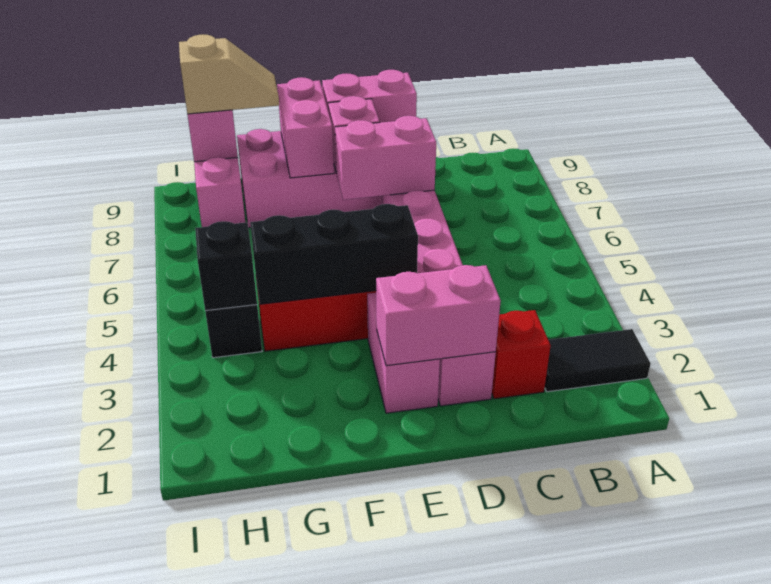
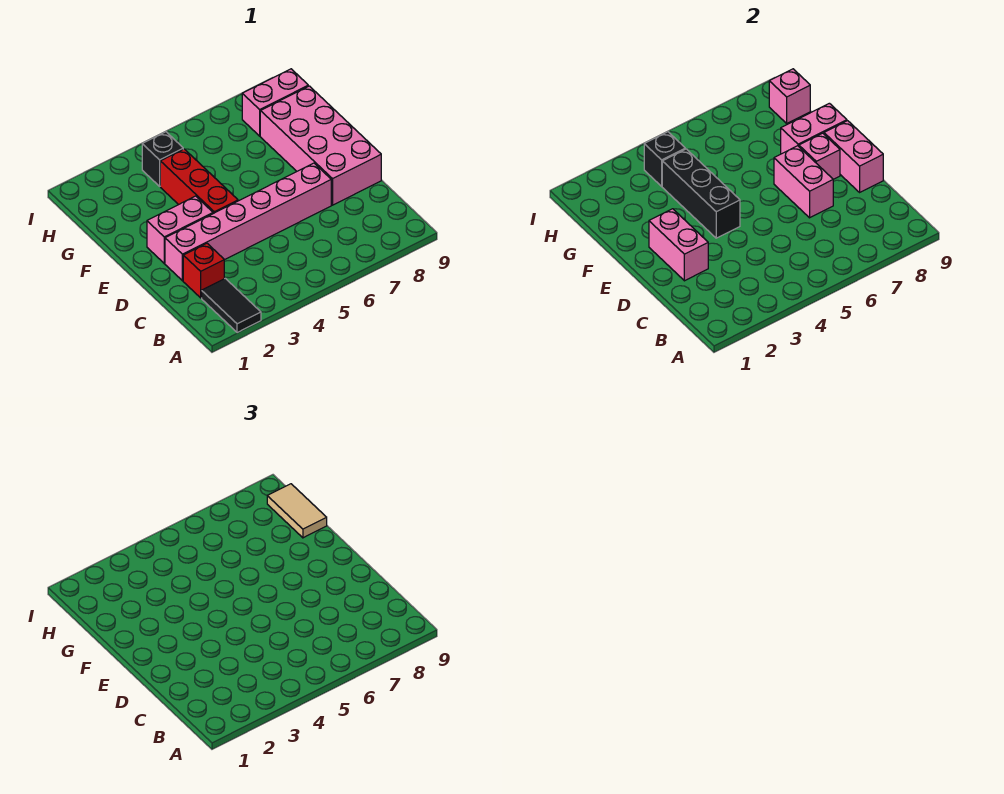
tan 1x2 slope [179,34,279,114] -> tan 1x2 tile [267,484,327,538]

